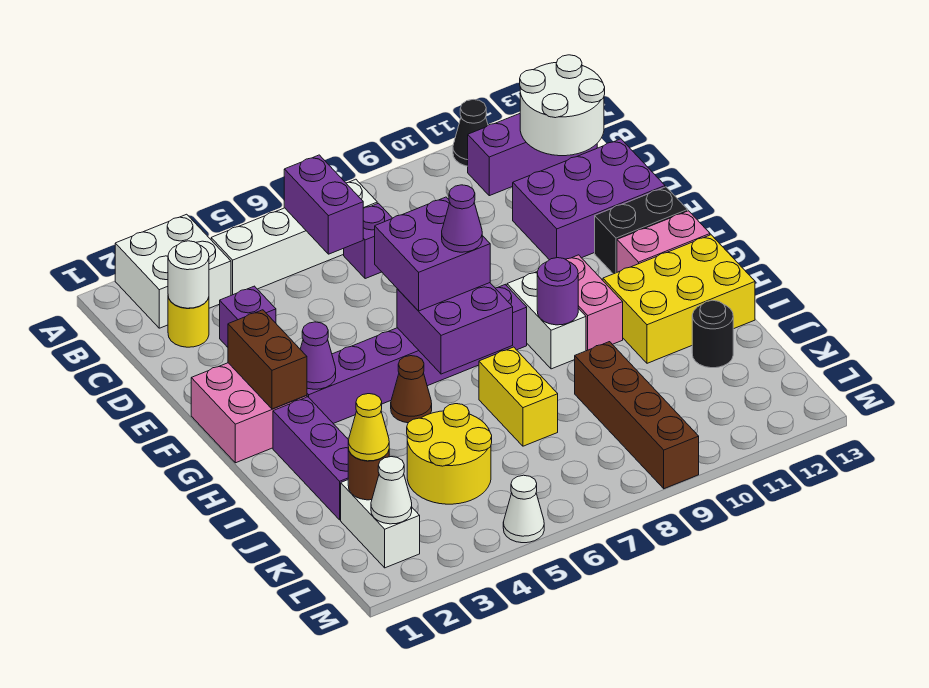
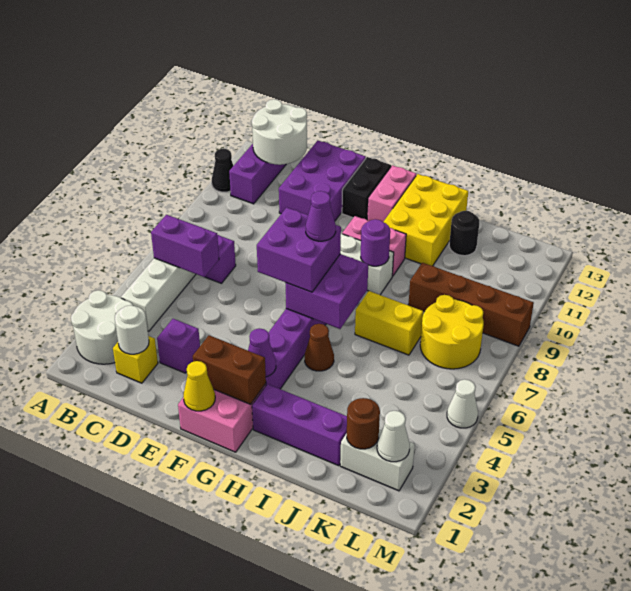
white 2x2 brick [115,214,231,328] -> white 2x2 round brick [71,290,133,364]
yellow 1x1 round brick [168,297,209,347] -> yellow 1x1 brick [113,336,158,383]
yellow 2x2 round brick [407,404,492,504] -> yellow 2x2 round brick moved to [420,295,484,369]
yellow 1x1 cone [348,394,389,461] -> yellow 1x1 cone moved to [183,361,215,411]

